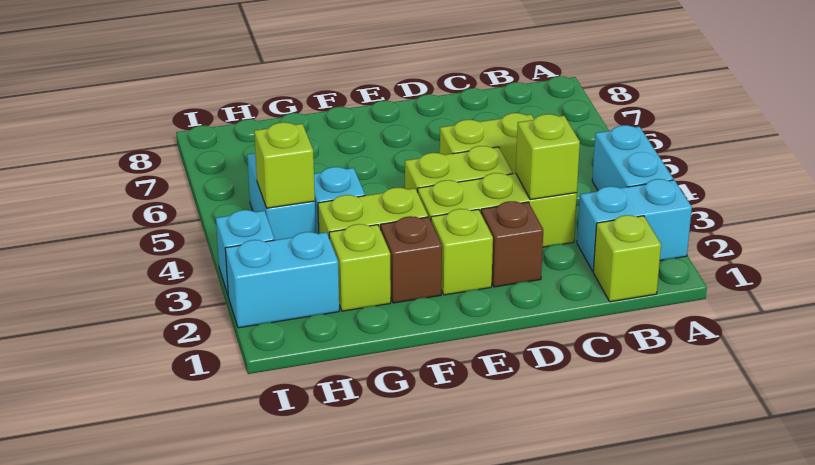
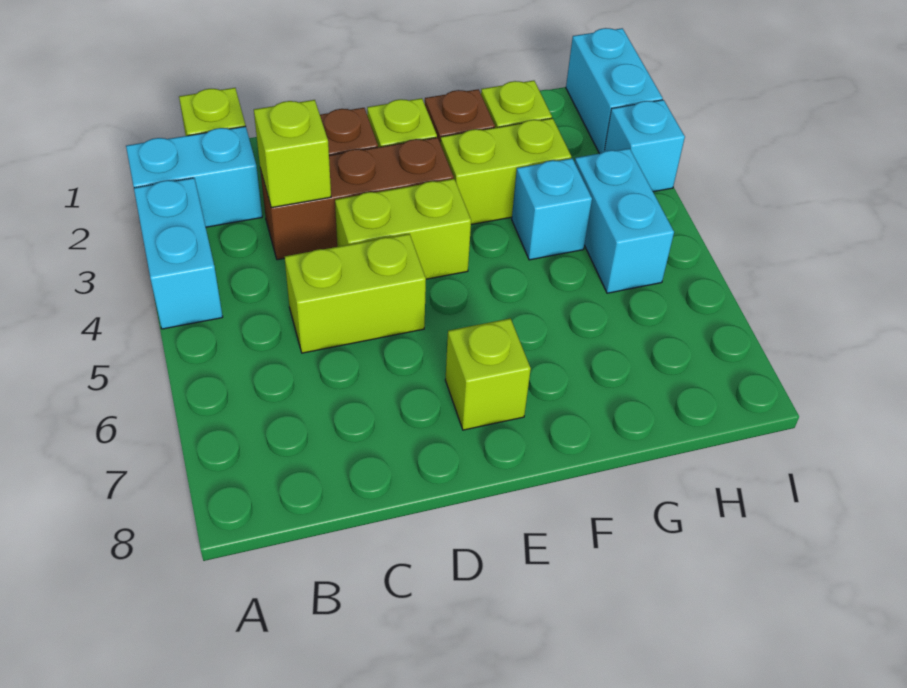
lime 1x3 brick [418,173,577,247] -> brown 1x3 brick [260,137,454,260]
cyan 1x2 brick [225,232,339,328] -> cyan 1x2 brick turned to [566,28,663,154]
lime 1x1 brick [254,122,315,208] -> lime 1x1 brick moved to [445,318,531,430]

